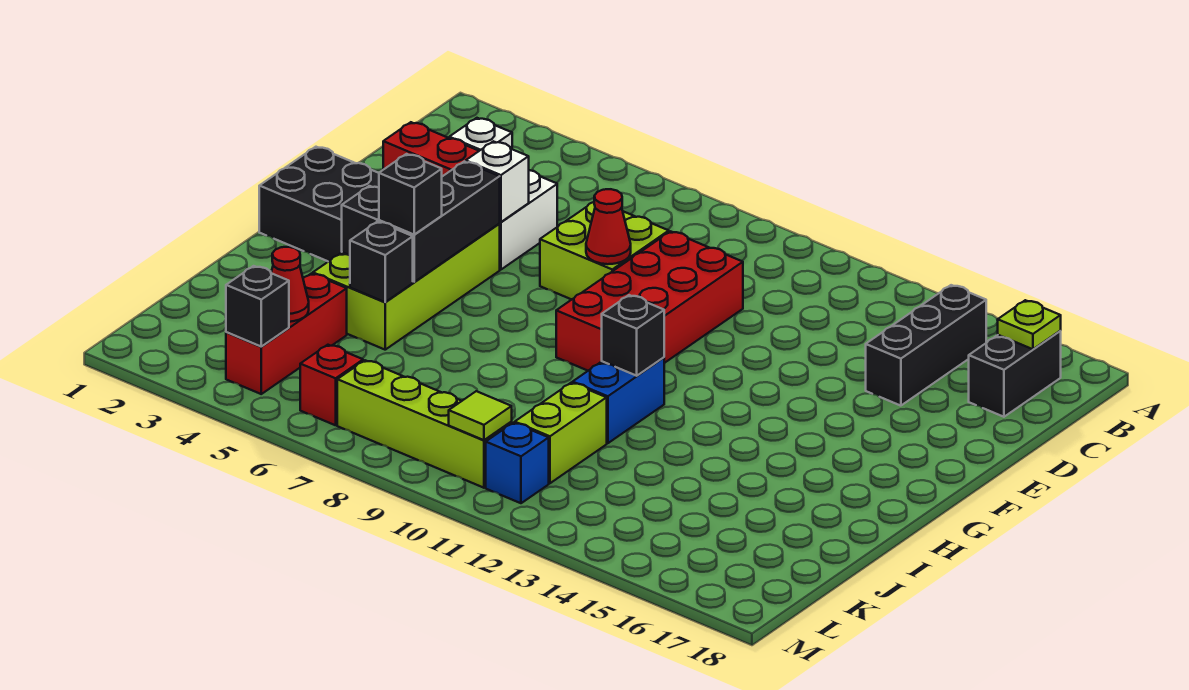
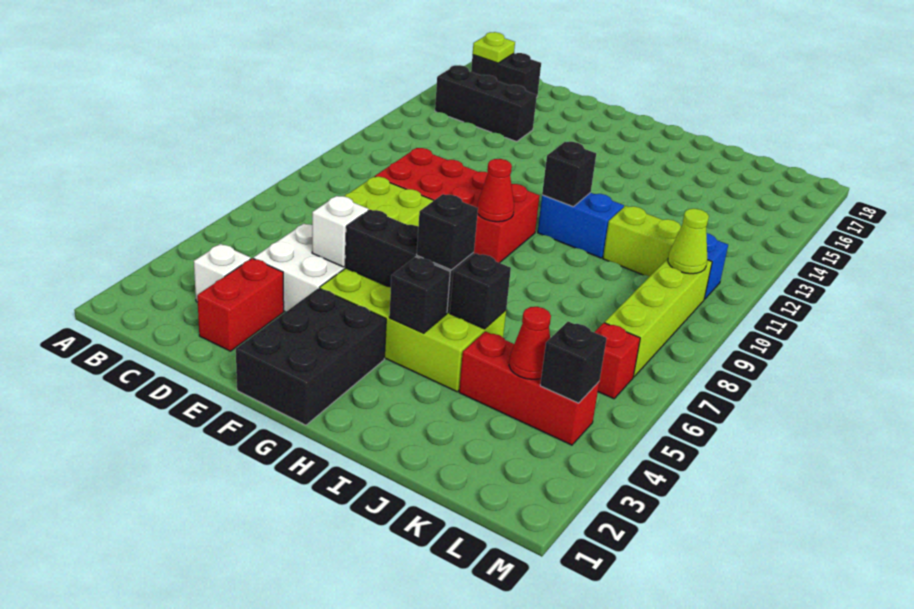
red 1x1 cone [586,189,631,264] -> red 1x1 cone moved to [477,159,514,222]
lime 1x1 tile [449,391,512,440] -> lime 1x1 cone [668,209,709,274]

